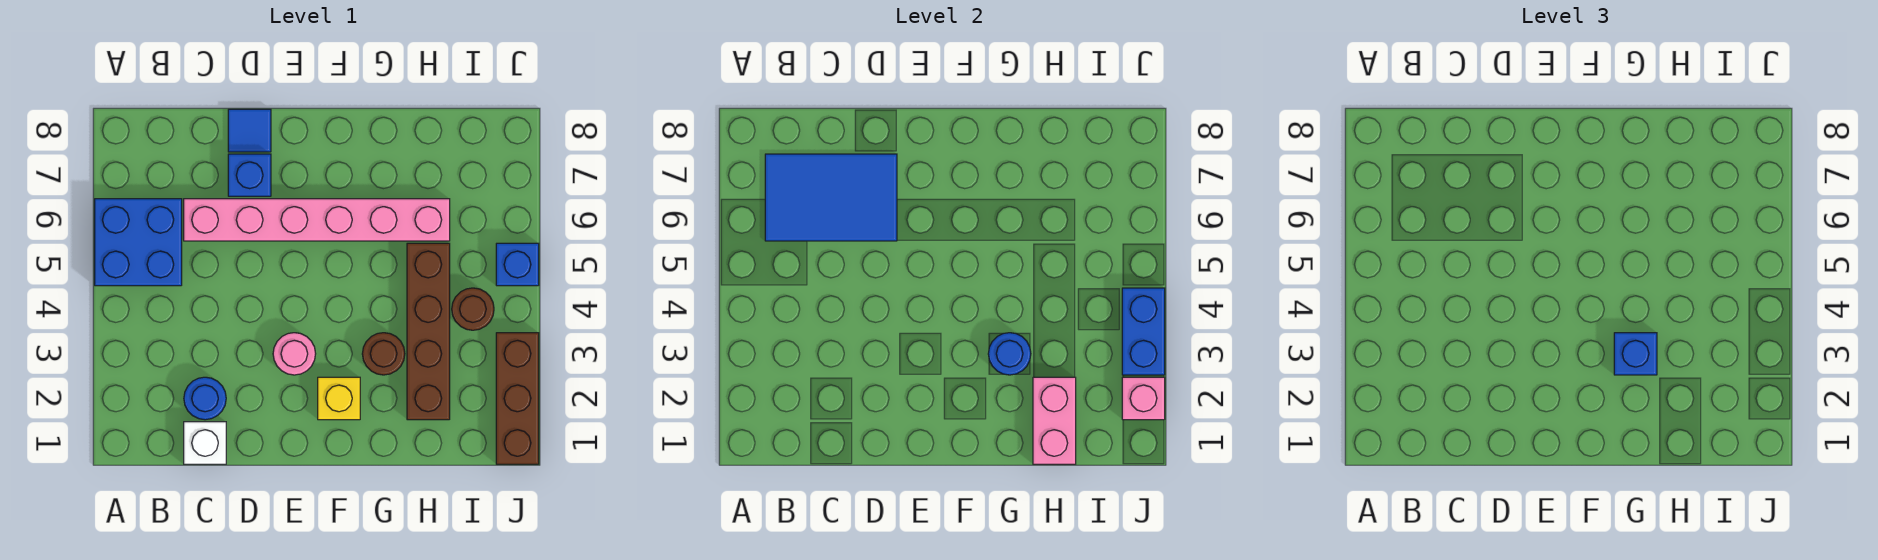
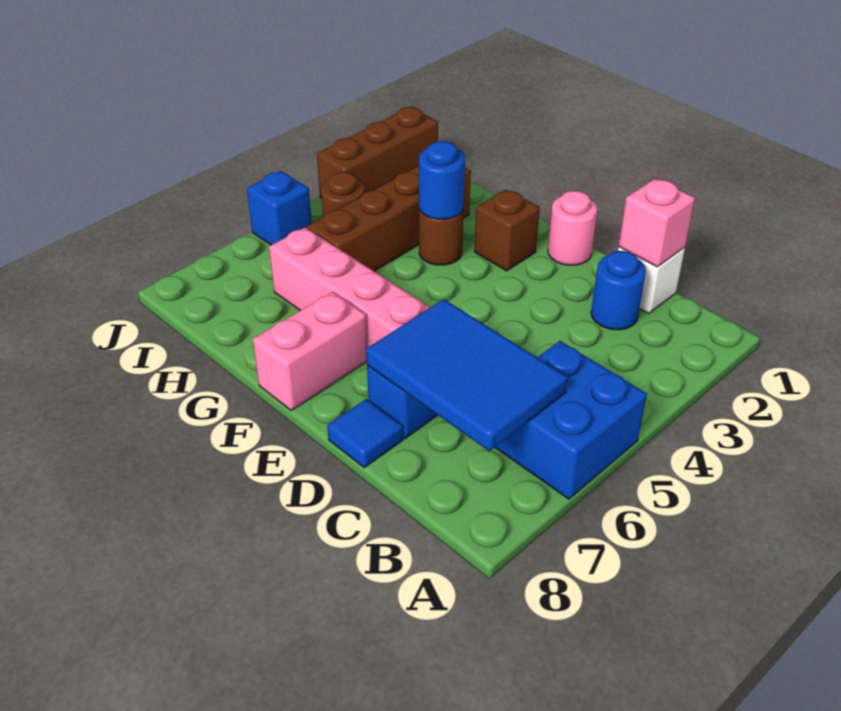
pink 1x1 round brick [273,333,316,375] -> pink 1x1 round brick moved to [548,191,597,265]
yellow 1x1 brick [318,377,360,420] -> brown 1x1 brick [474,189,540,271]
blue 1x1 brick [1614,333,1657,375] -> none
pink 1x2 brick [1033,377,1076,464] -> pink 1x2 brick moved to [253,292,368,411]
pink 1x1 brick [1122,377,1165,420] -> pink 1x1 brick moved to [619,178,695,267]
blue 1x2 brick [1122,288,1165,375] -> none

